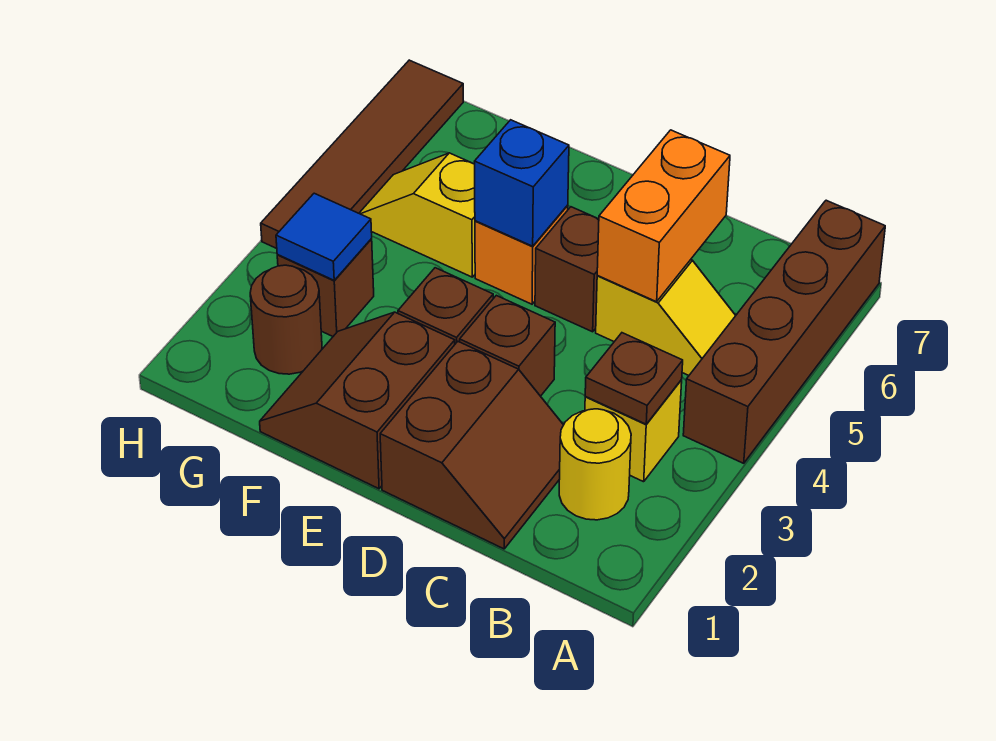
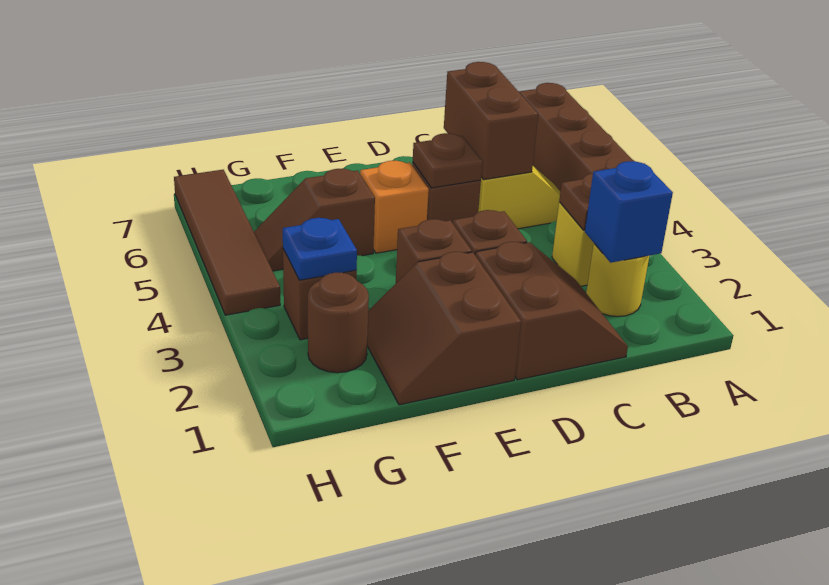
orange 1x2 brick [597,130,730,302] -> brown 1x2 brick [444,62,538,180]
none -> brown 1x1 plate [413,133,483,188]
blue 1x1 brick [475,120,569,246] -> blue 1x1 brick moved to [585,161,673,263]
yellow 1x2 slope [359,153,475,277] -> brown 1x2 slope [254,169,375,271]
blue 1x1 tile [276,193,372,280] -> blue 1x1 plate [283,218,357,280]

